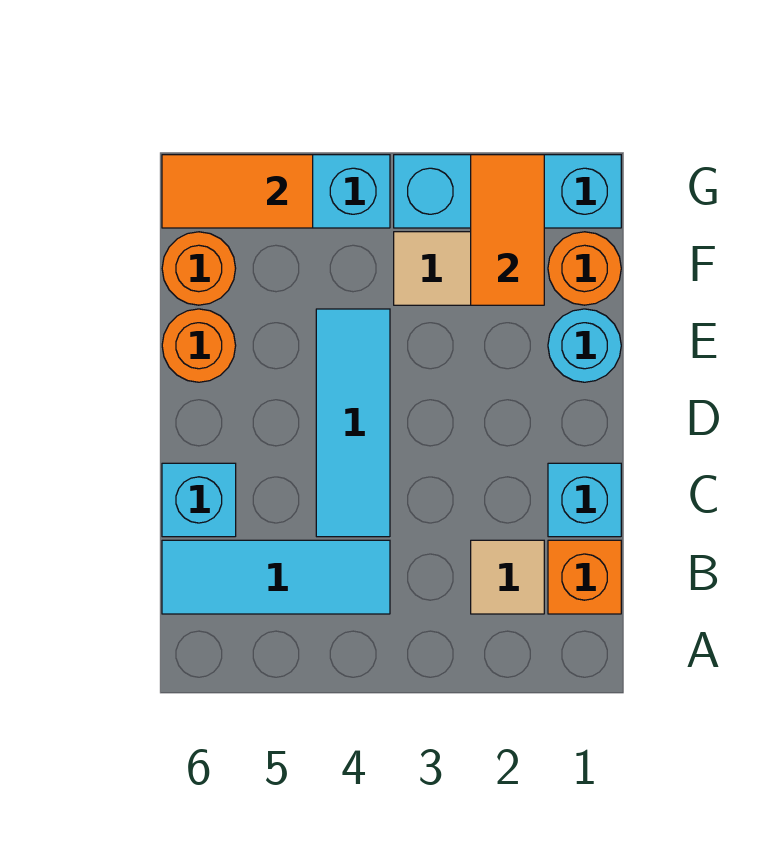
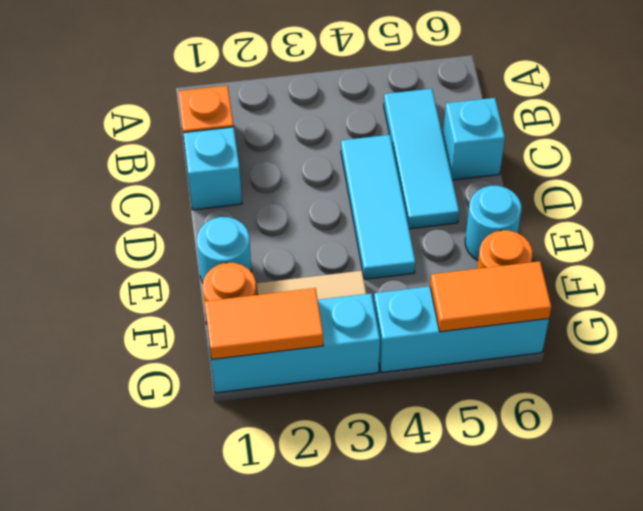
tan 1x1 tile [471,540,544,614] -> none
cyan 1x3 tile [162,540,390,614] -> cyan 1x3 tile turned to [384,89,459,229]
orange 1x1 round brick [162,309,236,382] -> cyan 1x1 round brick [465,186,521,260]
orange 1x2 tile [471,155,544,305] -> orange 1x2 tile turned to [205,288,323,359]

